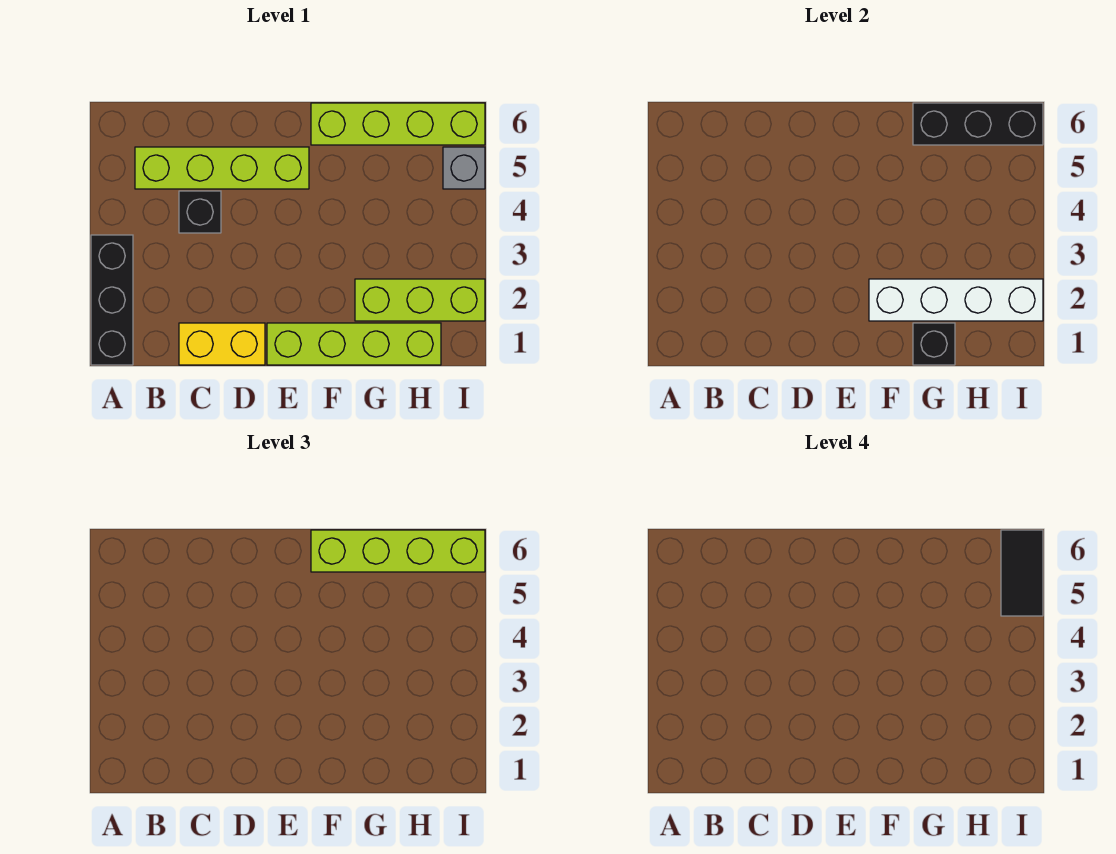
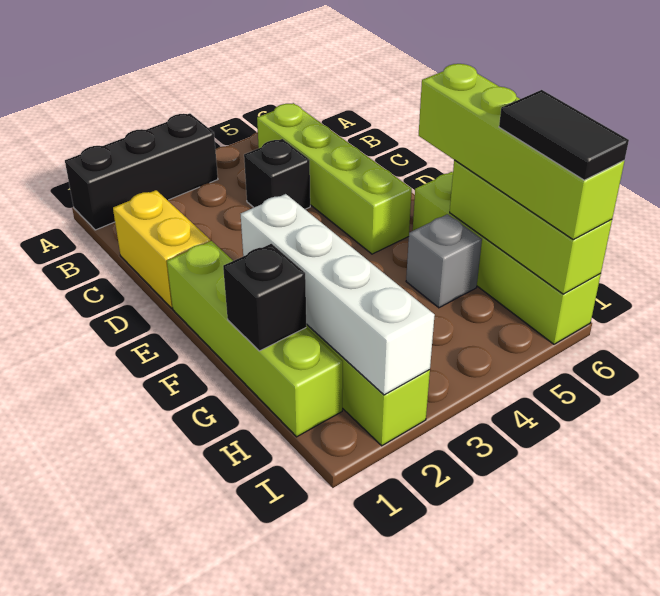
black 1x3 brick [913,103,1043,145] -> lime 1x3 brick [450,160,612,294]
grey 1x1 brick [443,147,485,189] -> grey 1x1 brick moved to [406,214,482,308]
black 1x2 tile [1001,530,1043,616] -> black 1x2 tile turned to [499,90,629,180]

